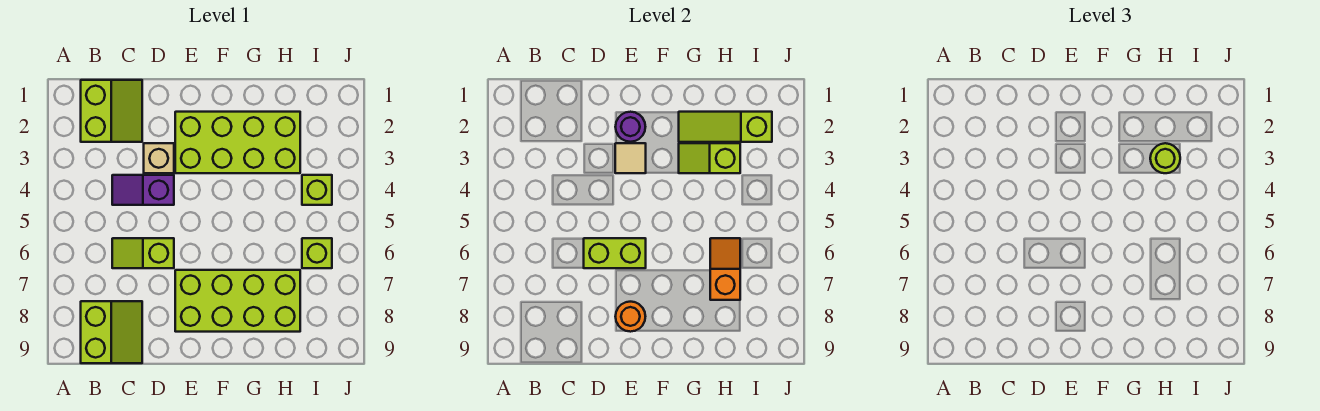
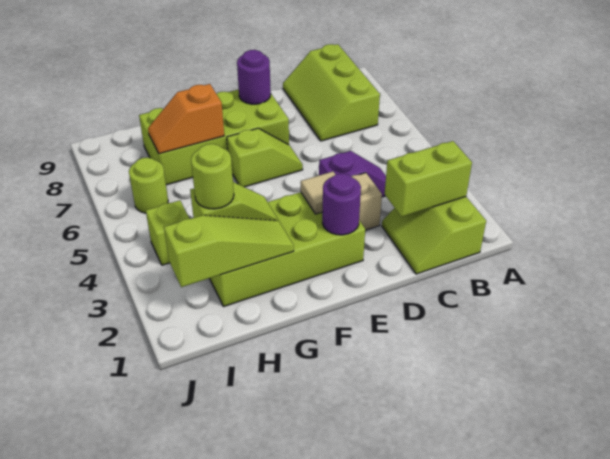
lime 2x2 slope [81,301,142,363] -> lime 2x3 slope [283,44,380,141]
lime 1x2 slope [112,238,174,268] -> lime 1x2 slope moved to [227,128,303,187]
lime 1x2 brick [584,238,646,268] -> lime 1x2 brick moved to [385,141,472,217]
orange 1x1 round brick [615,302,645,332] -> purple 1x1 round brick [237,50,271,104]
orange 1x2 slope [710,238,740,300] -> orange 1x2 slope turned to [148,84,224,154]
lime 1x1 brick [302,238,332,268] -> lime 1x1 round brick [129,157,168,213]

